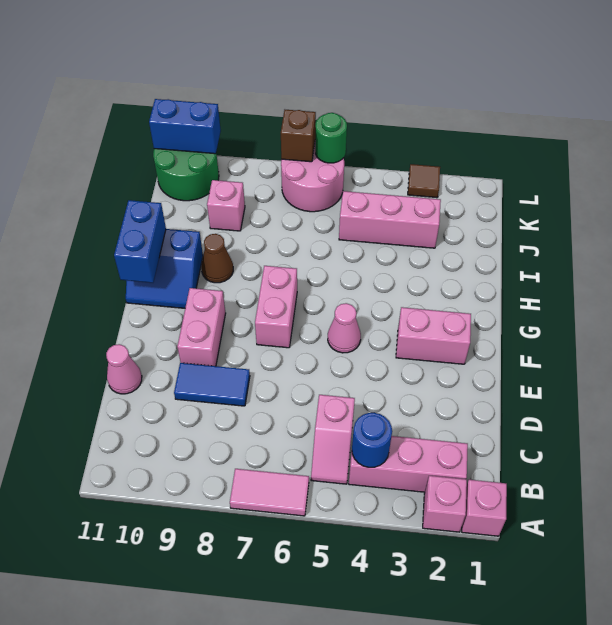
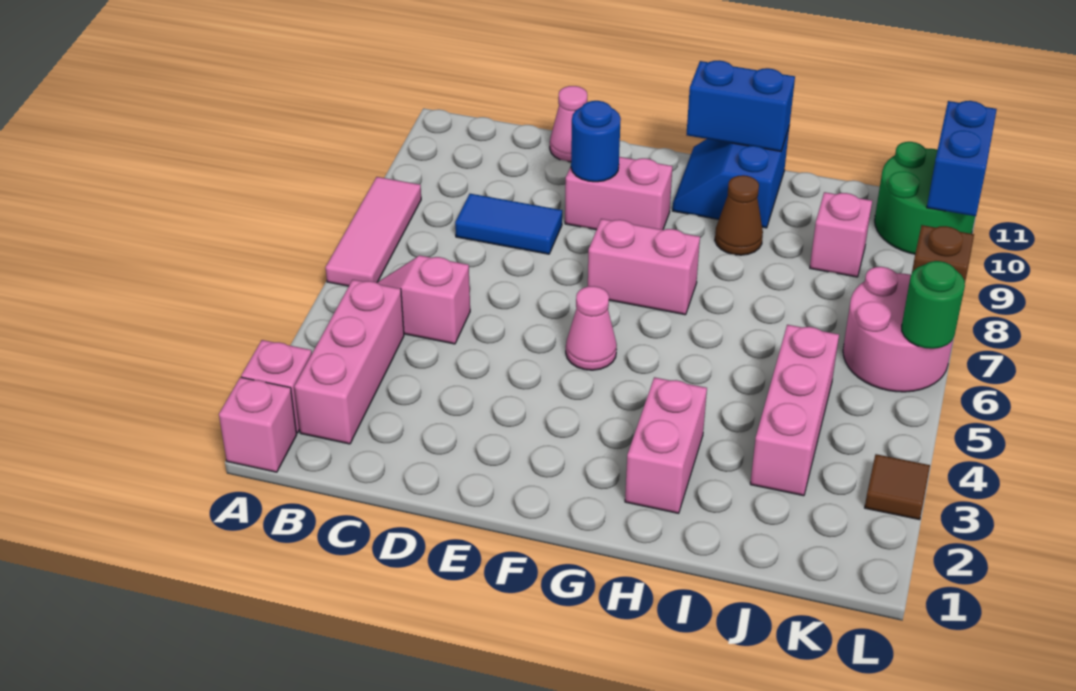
pink 1x2 tile [230,469,309,516] -> pink 1x3 tile [326,177,421,286]
blue 1x1 round brick [352,413,392,467] -> blue 1x1 round brick moved to [571,101,621,182]
blue 1x2 tile [174,363,250,406] -> blue 1x2 tile turned to [455,194,562,254]
pink 1x2 brick [396,307,471,364] -> pink 1x2 brick moved to [625,377,707,513]

